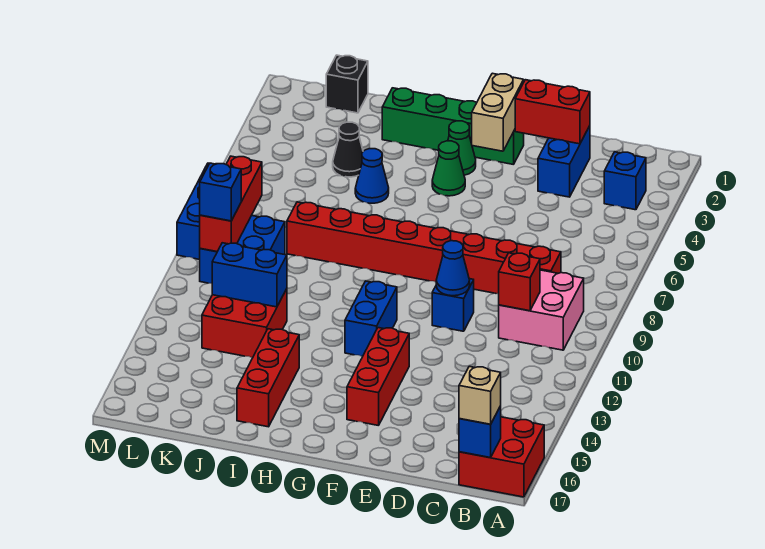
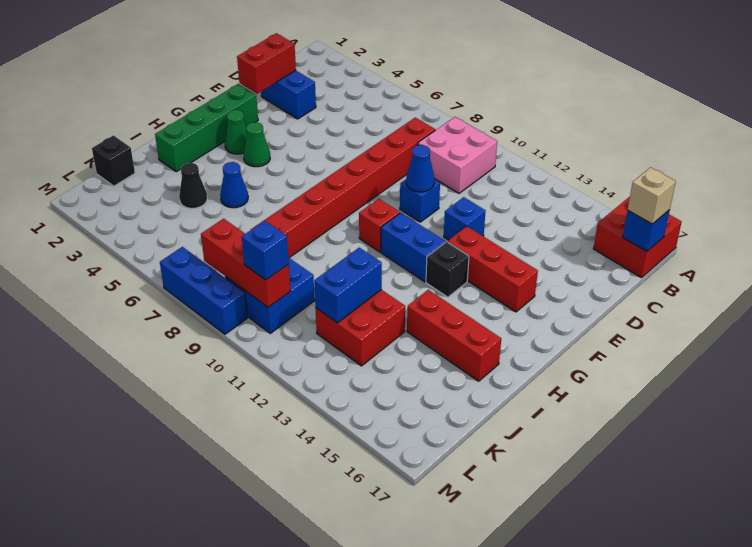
blue 1x1 brick [604,152,646,210] -> blue 1x1 brick moved to [444,197,486,240]
red 1x1 brick [499,253,540,311] -> red 1x1 brick moved to [359,199,400,252]
tan 1x2 brick [472,73,524,151] -> none
none -> black 1x1 brick [426,242,469,297]

